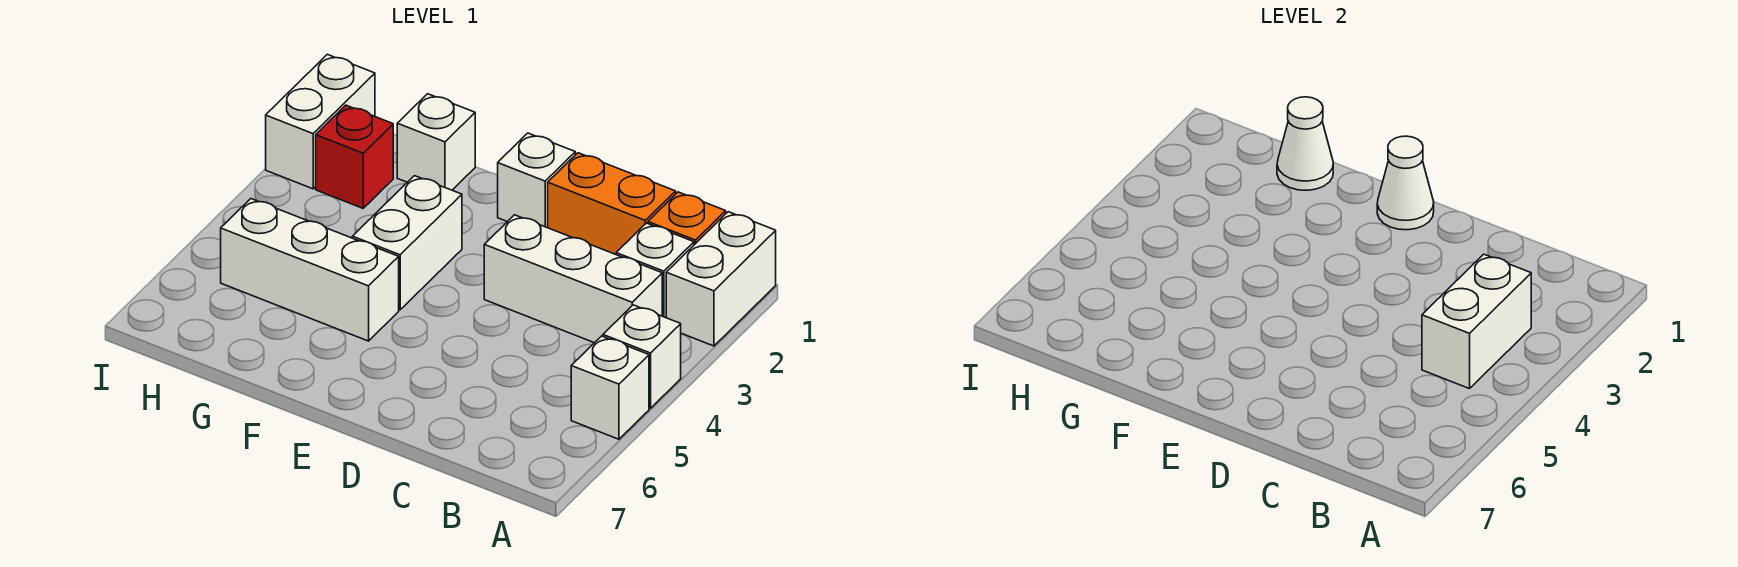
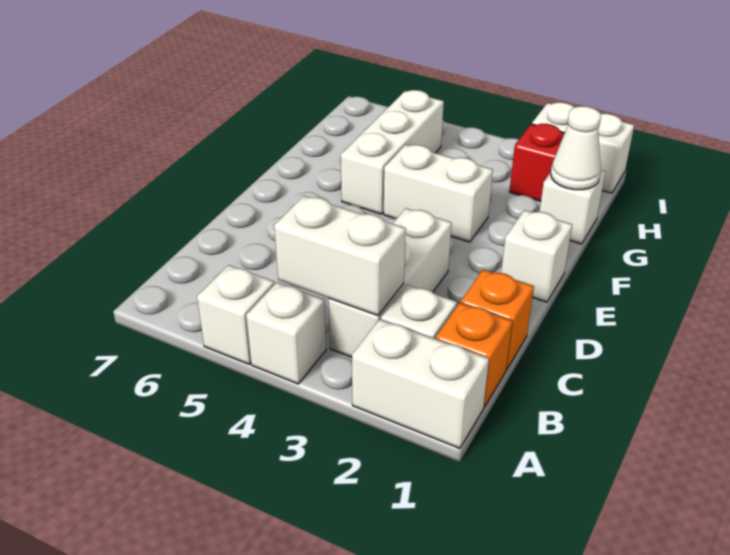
orange 1x2 brick [548,153,676,254] -> orange 1x1 brick [461,270,534,370]
white 1x1 cone [1377,136,1434,230] -> none

